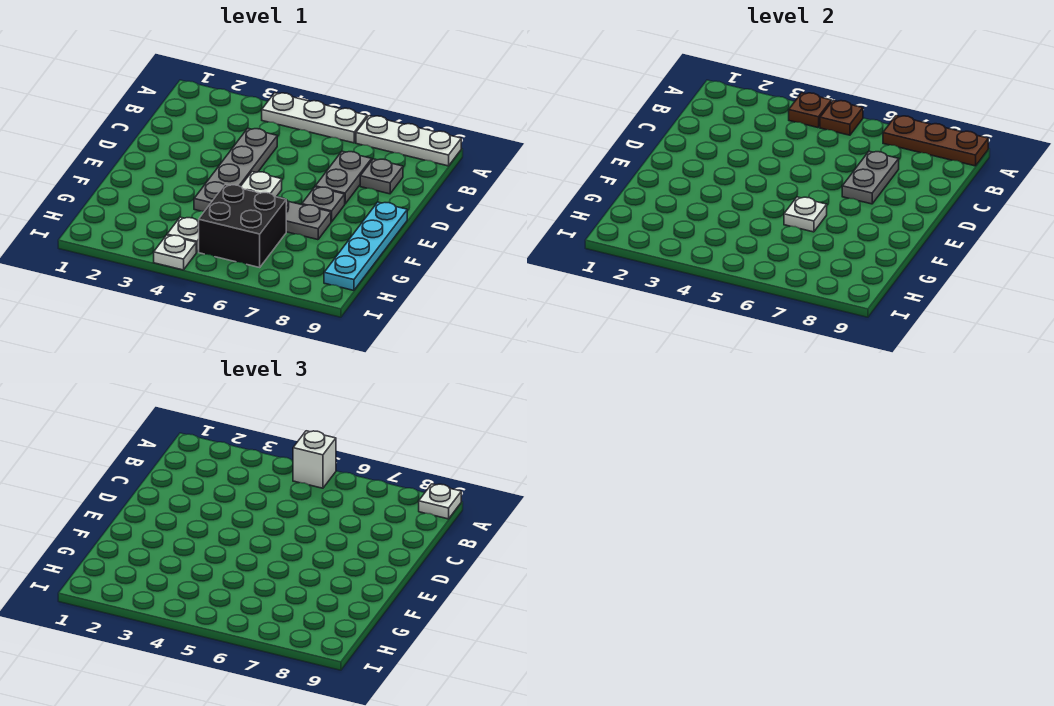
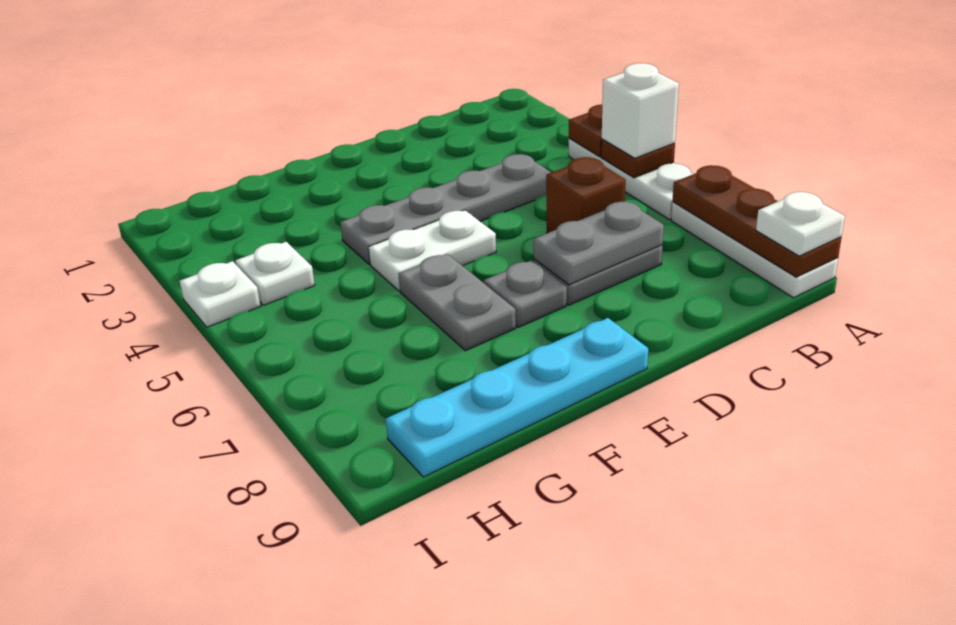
none -> brown 1x1 brick [546,157,626,233]
grey 1x1 plate [360,159,403,194] -> none
white 1x1 plate [784,197,827,232] -> none
black 2x2 brick [199,185,286,267] -> none

